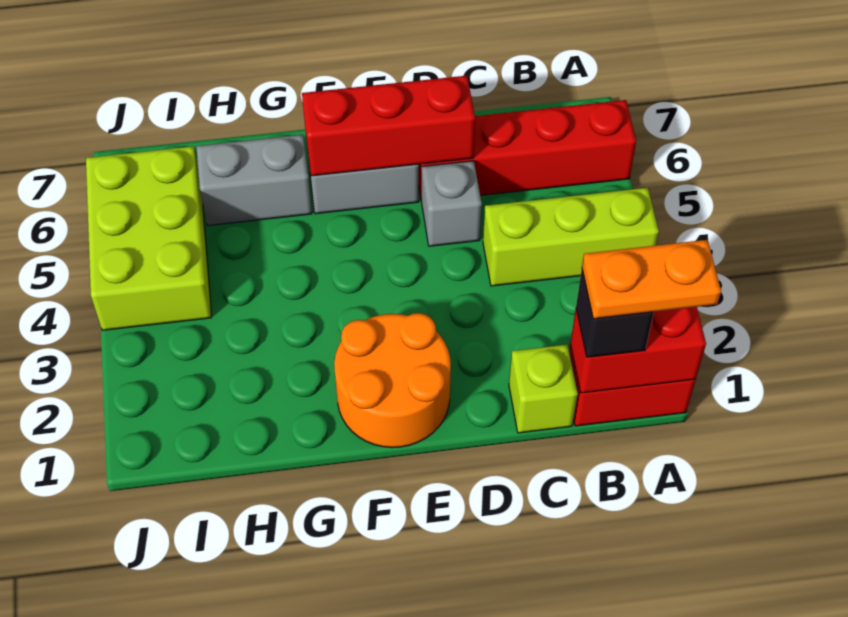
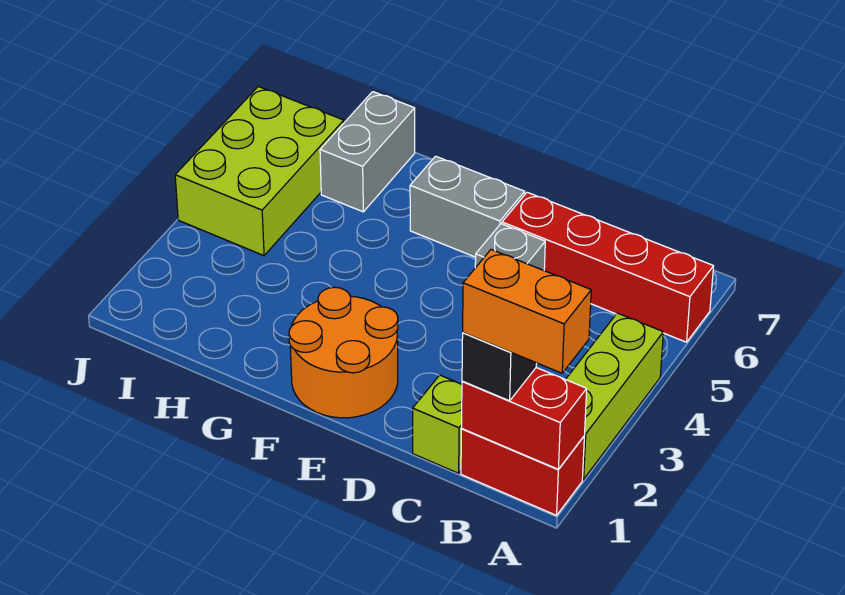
orange 1x2 plate [582,240,721,319] -> orange 1x2 brick [463,250,591,373]
lime 1x3 brick [483,188,659,286] -> lime 1x3 brick turned to [566,313,663,479]
red 1x3 brick [302,76,475,176] -> none
grey 1x2 brick [196,135,312,226] -> grey 1x2 brick turned to [320,92,415,212]

